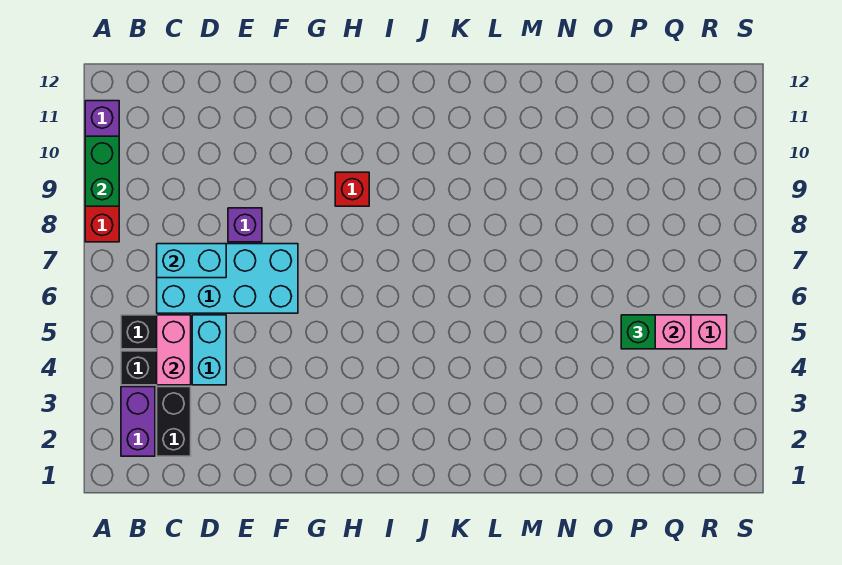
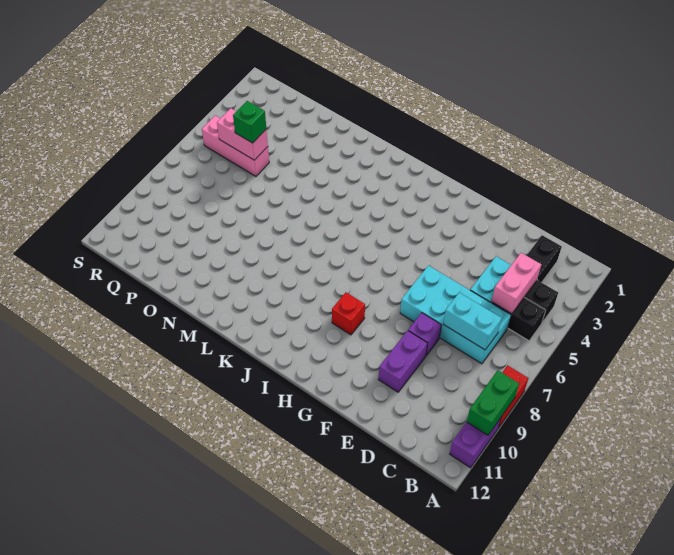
purple 1x2 brick [121,387,155,456] -> purple 1x2 brick moved to [378,331,428,392]

